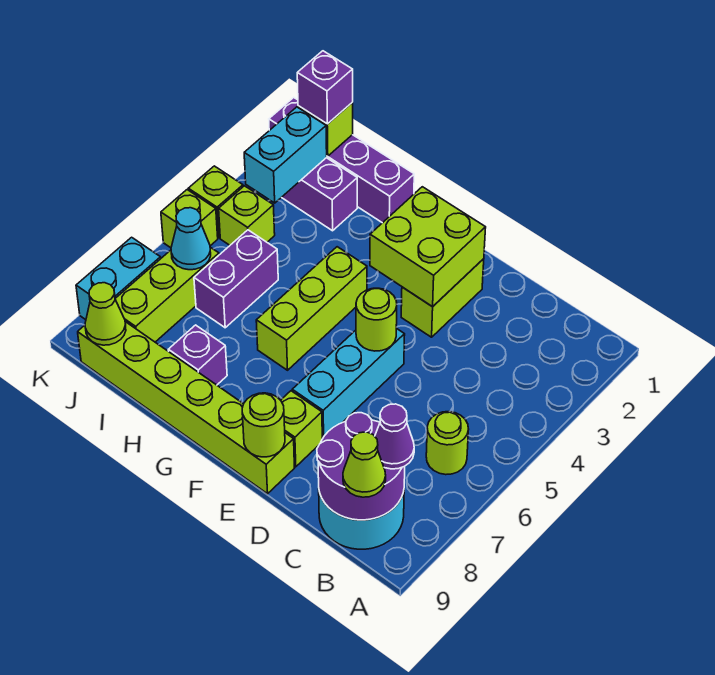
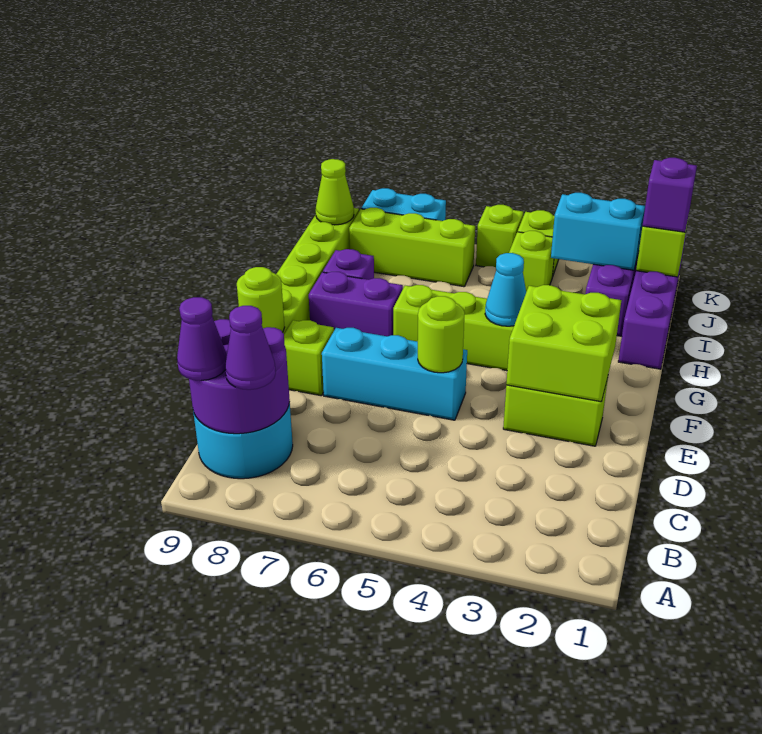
lime 1x1 round brick [426,412,469,475] -> none
lime 1x1 cone [343,432,386,497] -> purple 1x1 cone [177,297,227,381]
purple 1x2 brick [194,230,278,328] -> purple 1x2 brick moved to [309,272,403,336]
cyan 1x1 cone [171,208,211,270] -> cyan 1x1 cone moved to [485,253,526,326]

